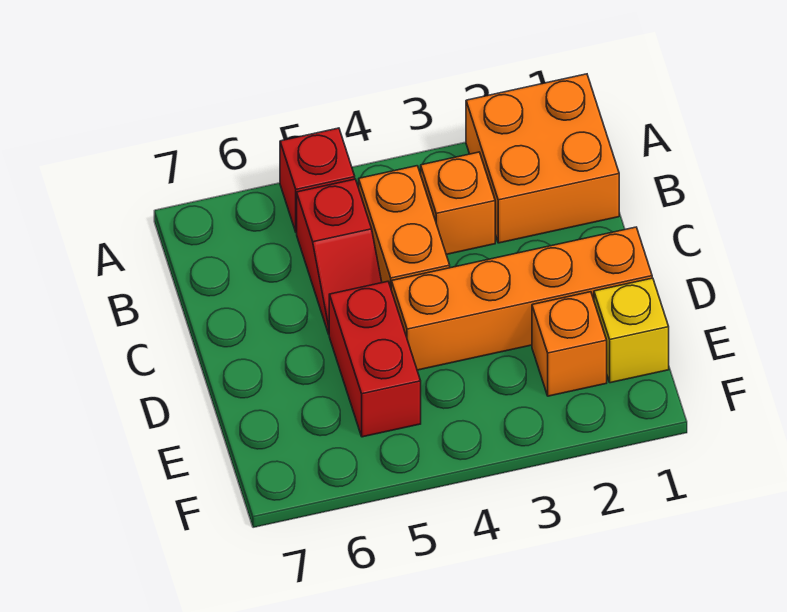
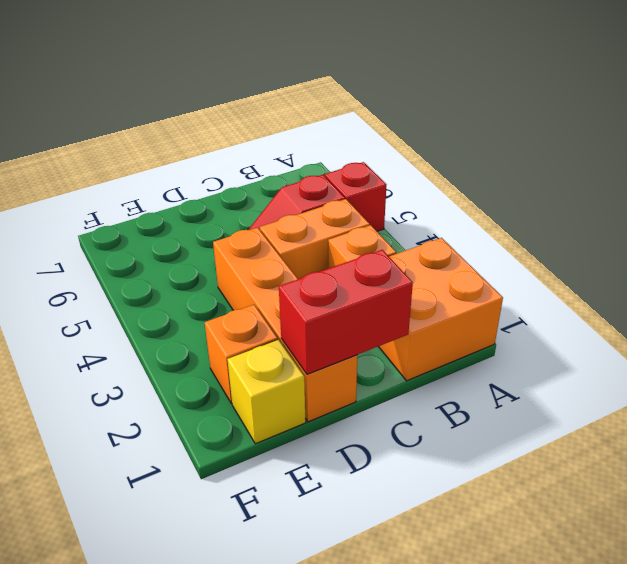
red 1x2 brick [329,281,421,437] -> red 1x2 brick moved to [279,250,413,374]

